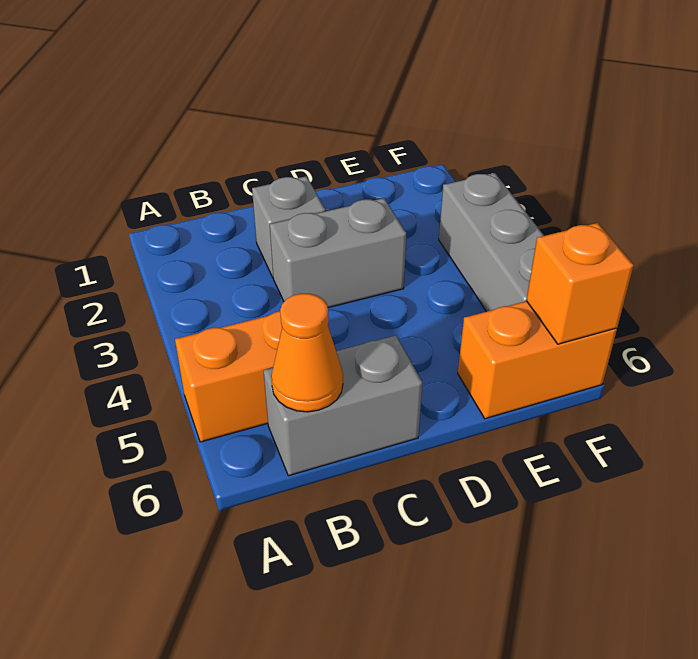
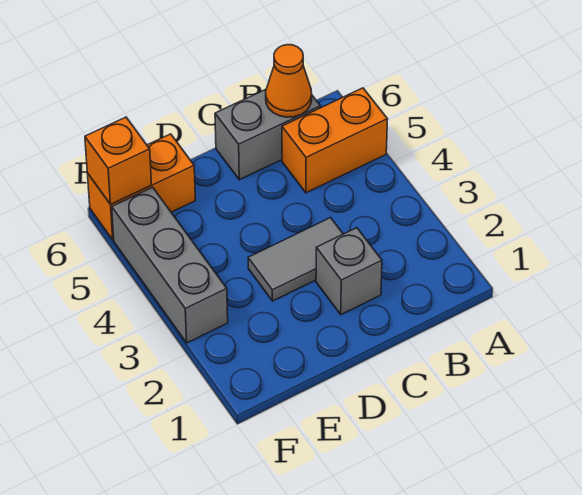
grey 1x2 brick [270,198,406,308] -> grey 1x2 tile [248,218,343,301]

